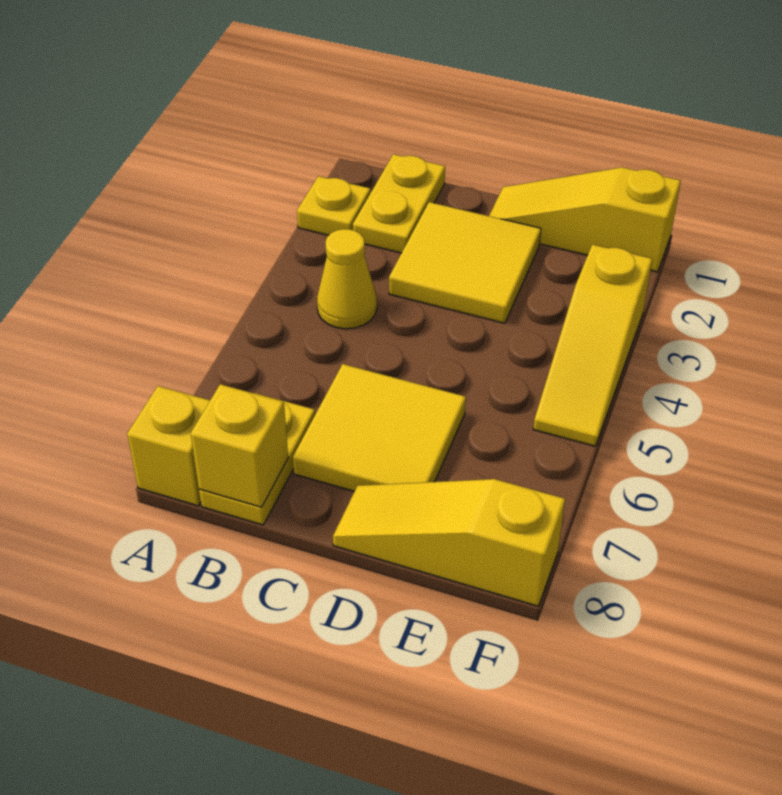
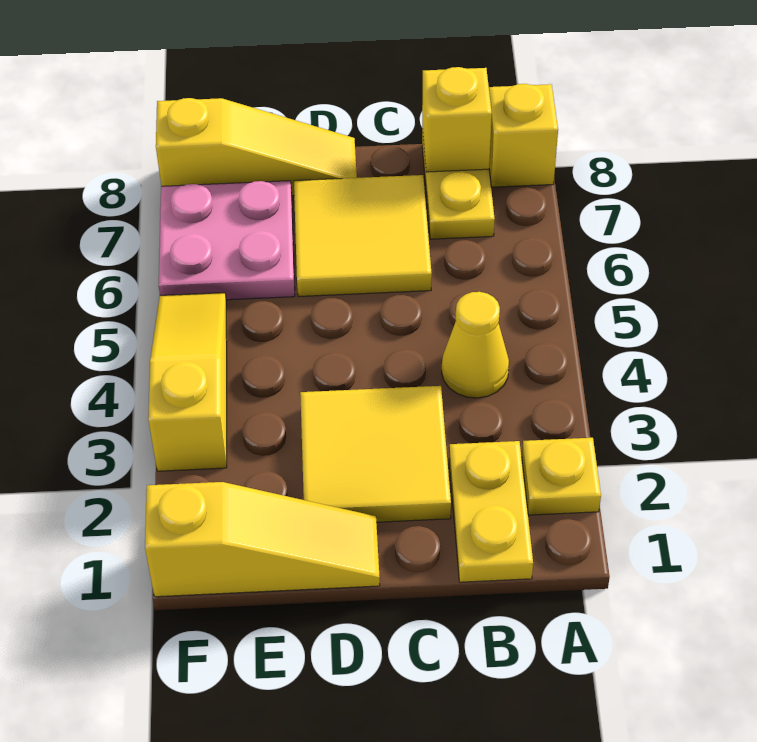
none -> pink 2x2 plate [159,181,295,300]

